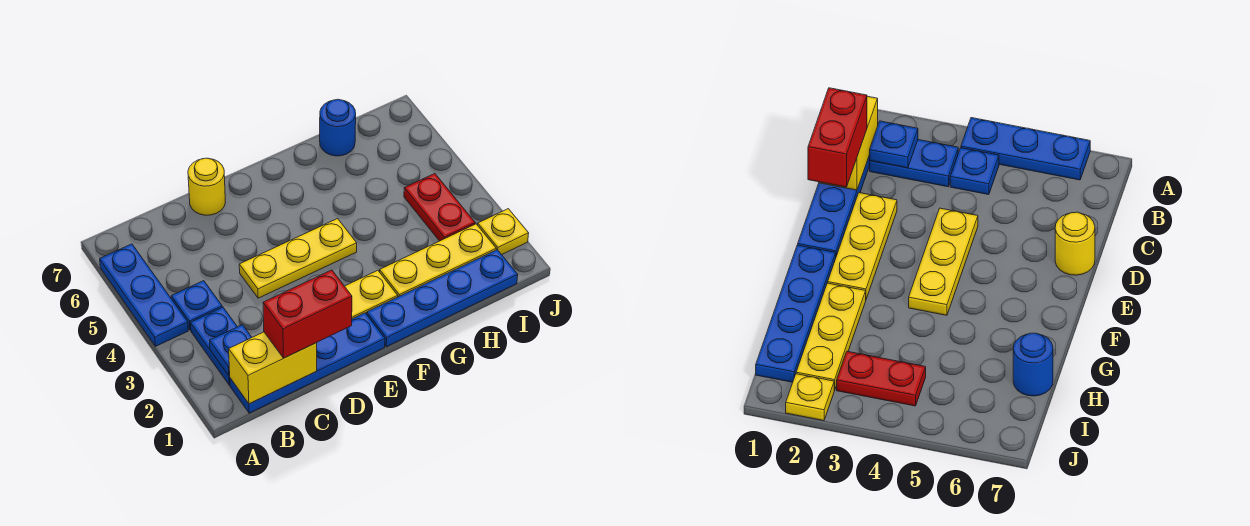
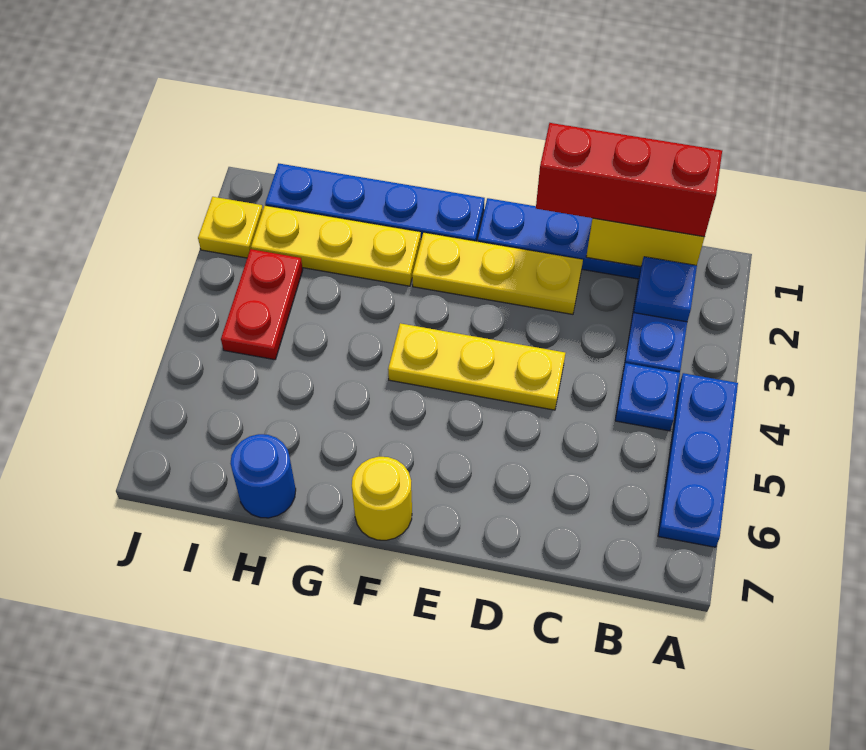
red 1x2 brick [263,270,352,358] -> red 1x3 brick [536,123,722,237]
yellow 1x1 round brick [188,158,225,215] -> yellow 1x1 round brick moved to [352,457,412,540]

